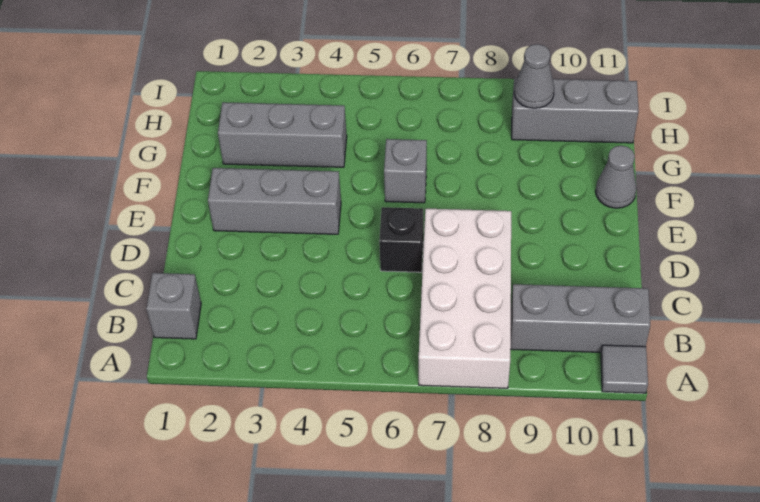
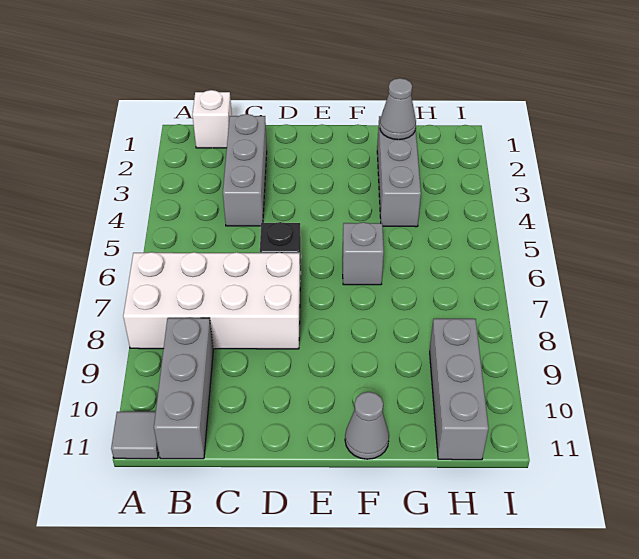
grey 1x1 brick [146,273,201,339] -> white 1x1 brick [192,90,232,148]
grey 1x3 brick [208,168,341,234] -> grey 1x3 brick moved to [223,114,267,226]
grey 1x1 cone [514,44,554,108] -> grey 1x1 cone moved to [380,78,416,140]

